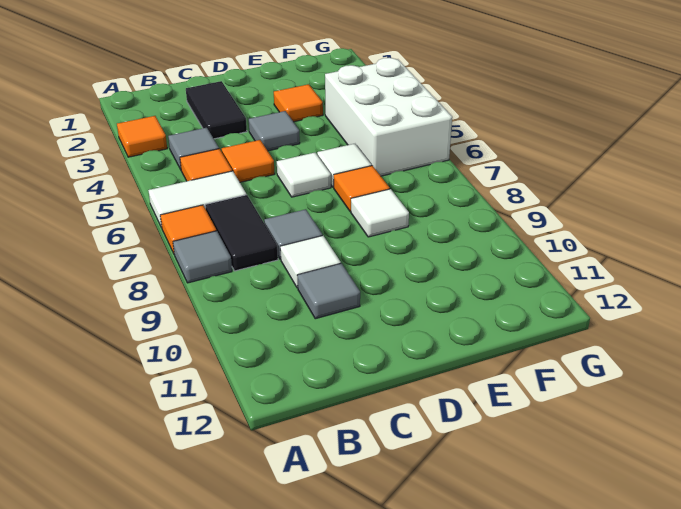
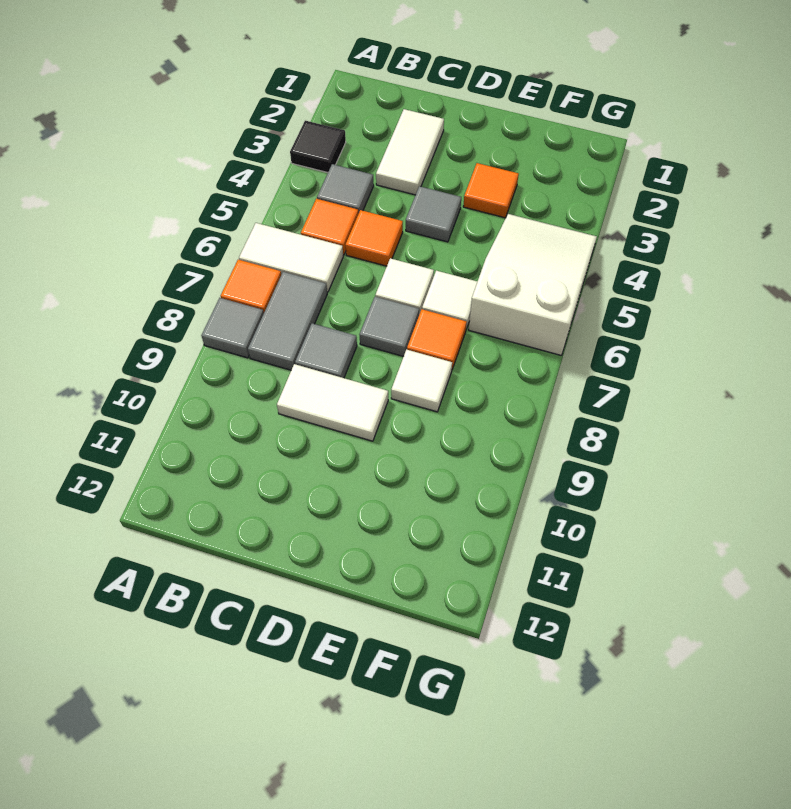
orange 1x1 tile [117,116,167,157] -> black 1x1 tile [290,121,346,173]
black 1x2 tile [205,195,278,271] -> grey 1x2 tile [248,272,327,370]
black 1x2 tile [186,81,247,139] -> white 1x2 tile [376,109,444,195]
white 1x1 tile [280,236,341,288] -> white 1x2 tile [277,364,388,441]
grey 1x1 tile [297,263,360,319] -> grey 1x1 tile moved to [359,297,419,356]
white 2x3 brick [325,58,452,176] -> white 2x3 slope [469,214,597,355]

